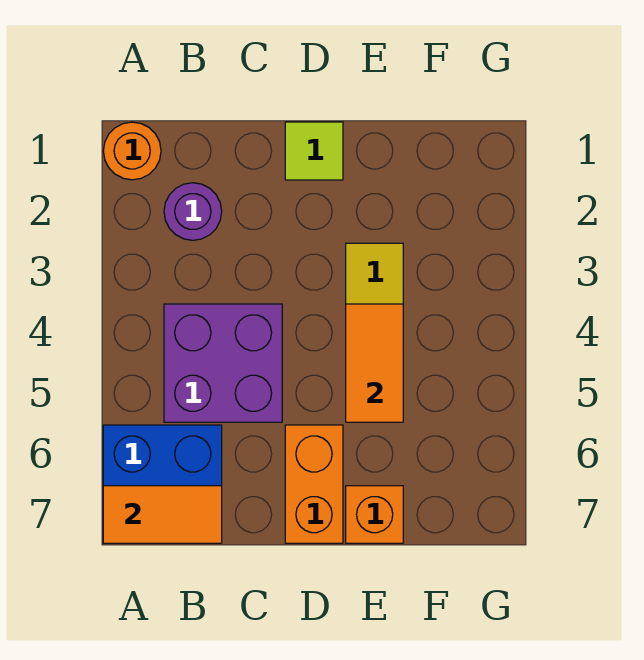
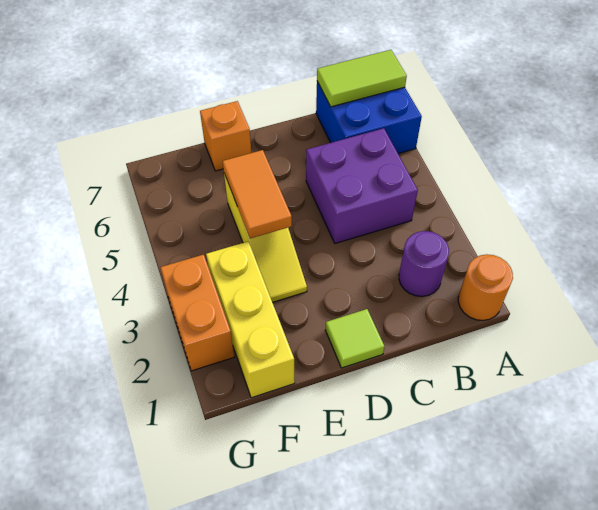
orange 1x2 tile [103,486,222,543] -> lime 1x2 tile [317,50,407,107]
orange 1x2 brick [285,425,343,543] -> orange 1x2 brick moved to [160,255,234,371]
none -> yellow 1x3 brick [206,242,295,398]

